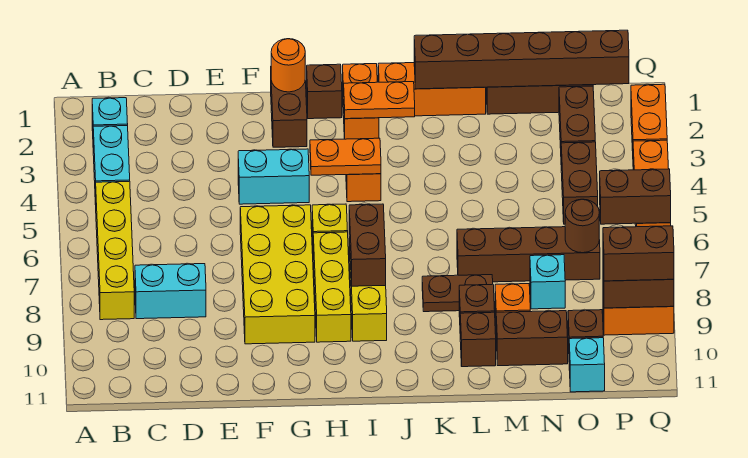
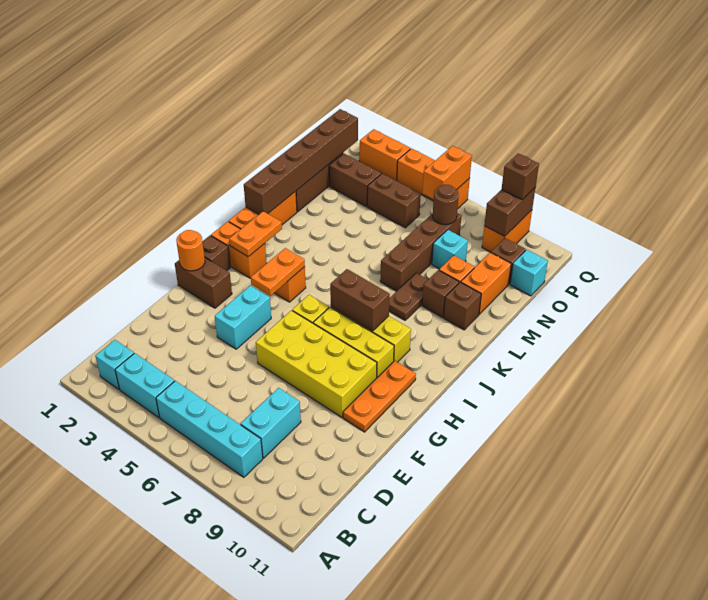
yellow 1x4 brick [96,181,134,320] -> cyan 1x4 brick [156,381,263,477]
none -> orange 1x3 plate [343,361,416,432]
brown 1x2 brick [496,311,568,366] -> orange 1x2 brick [461,252,511,314]
brown 1x2 brick [600,169,671,224] -> orange 1x2 brick [422,146,472,199]
brown 1x2 brick [603,226,674,281] -> brown 1x1 brick [502,153,539,200]

